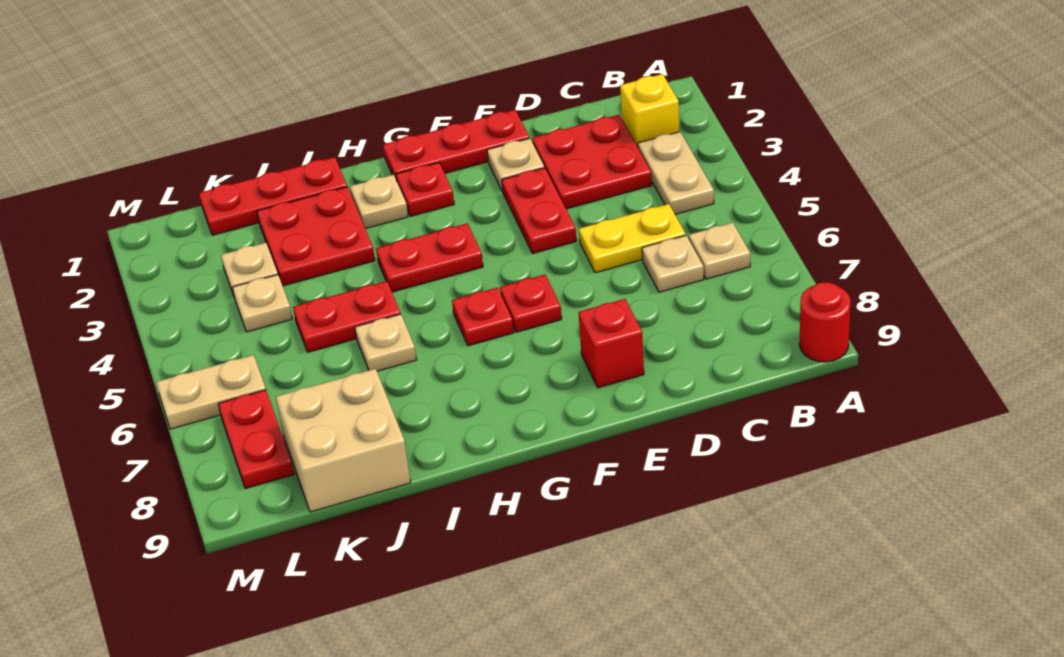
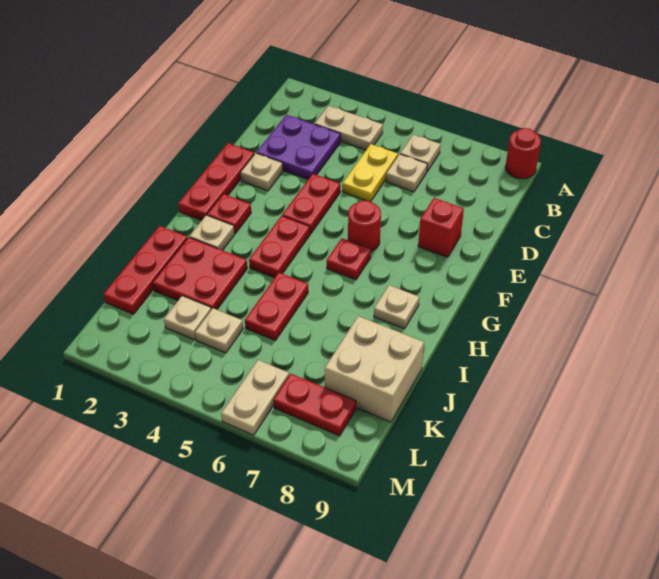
yellow 1x1 brick [620,74,679,147] -> none
red 2x2 plate [532,115,652,209] -> purple 2x2 plate [256,115,341,179]
red 1x2 plate [502,168,577,254] -> red 1x2 plate turned to [282,174,340,234]
red 1x1 plate [500,275,562,332] -> red 1x1 round brick [348,200,381,251]
tan 1x1 plate [355,314,417,371] -> tan 1x1 plate moved to [374,285,419,329]

